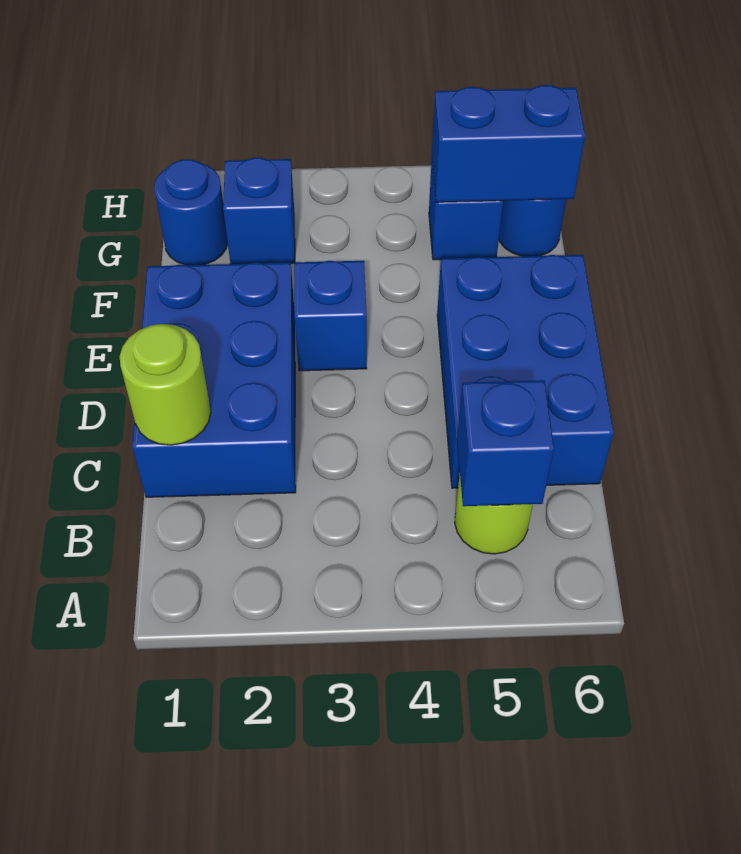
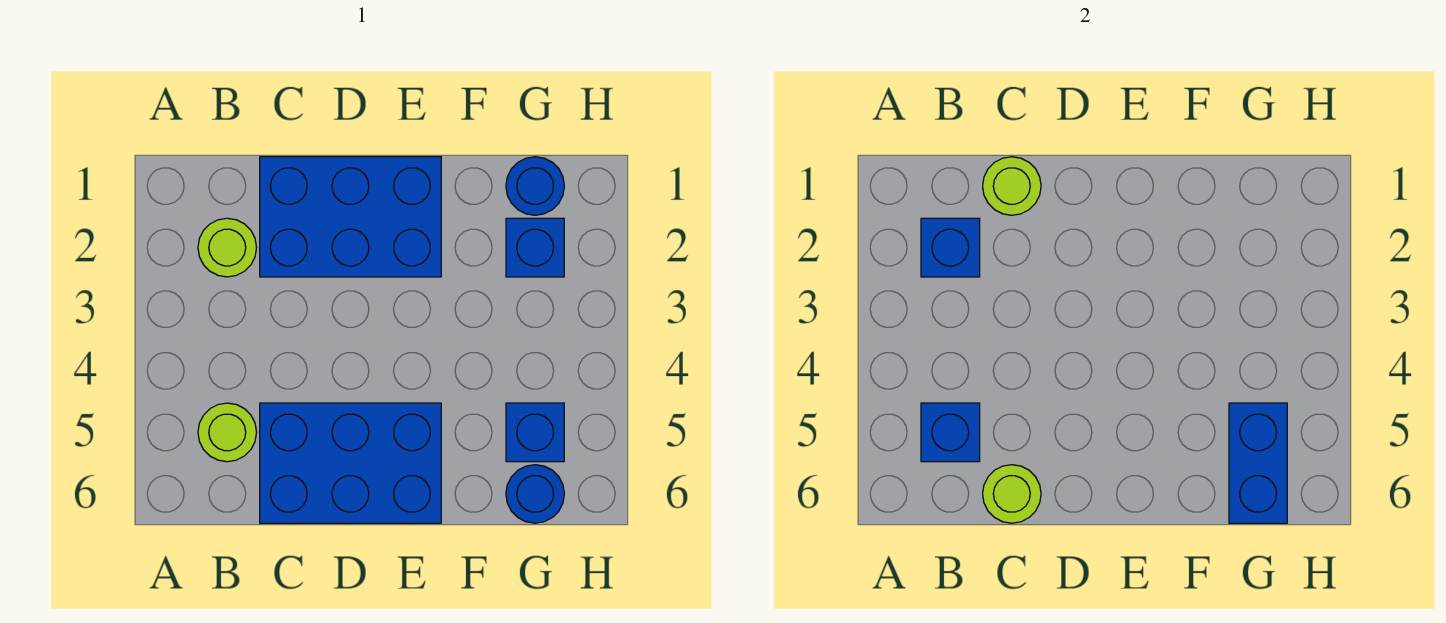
none -> lime 1x1 round brick [198,218,257,277]
none -> lime 1x1 round brick [983,465,1041,523]
blue 1x1 brick [294,261,367,371] -> blue 1x1 brick moved to [921,218,980,277]

